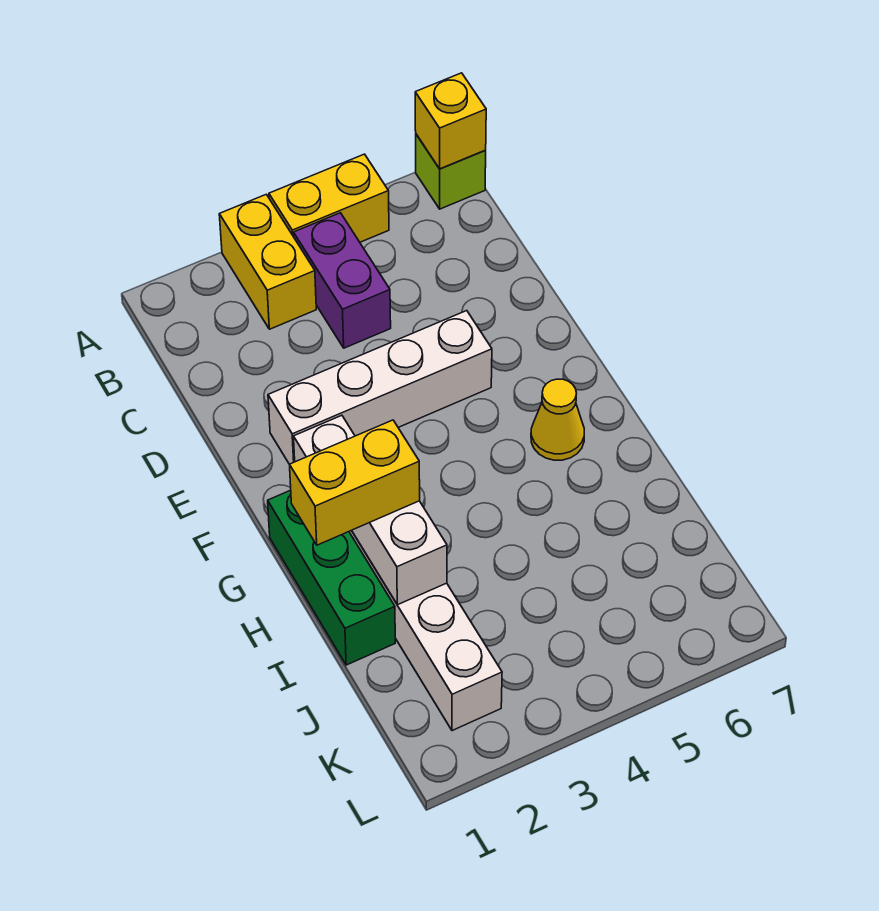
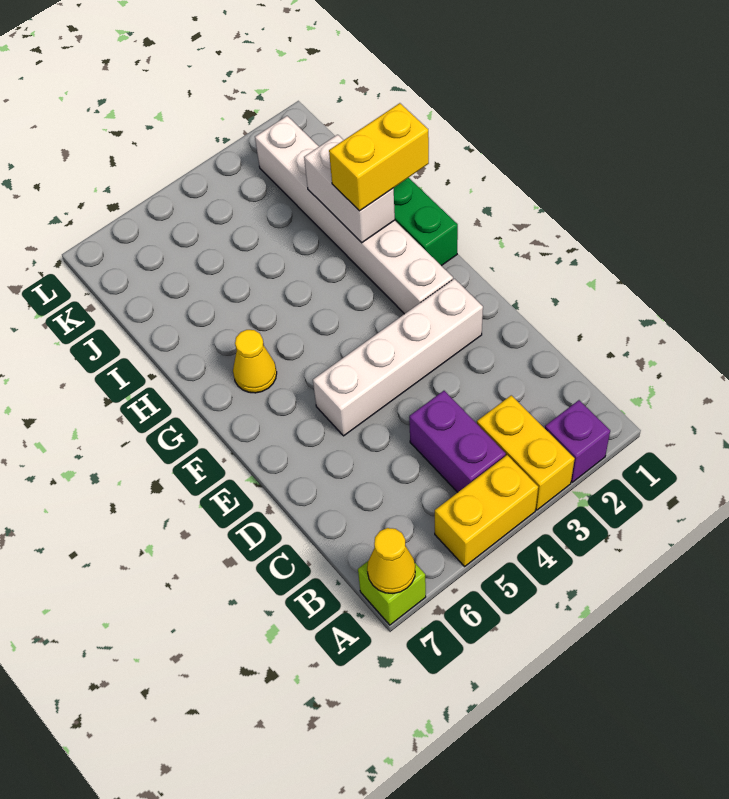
none -> purple 1x1 brick [545,400,610,482]
yellow 1x1 brick [415,73,486,169] -> yellow 1x1 cone [367,528,415,594]

